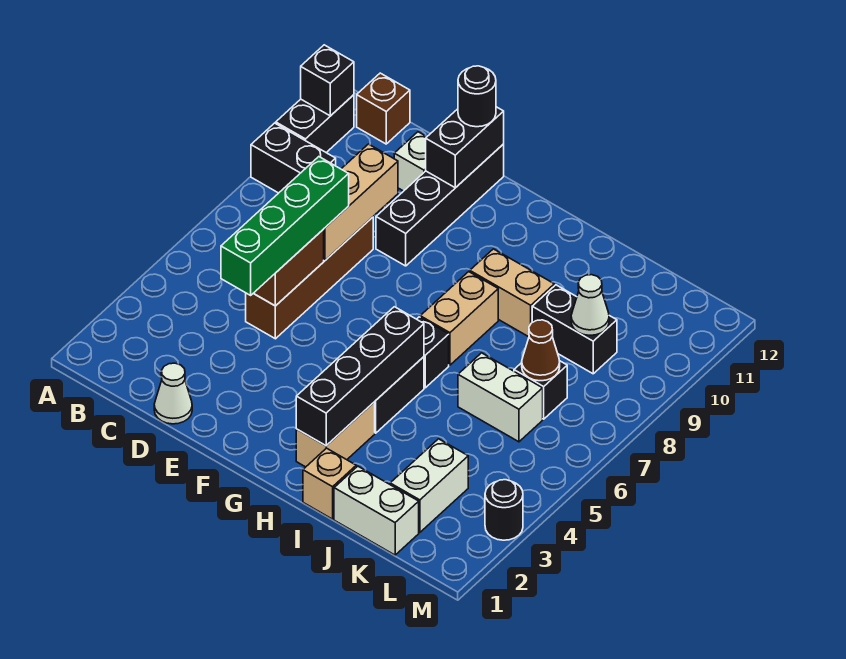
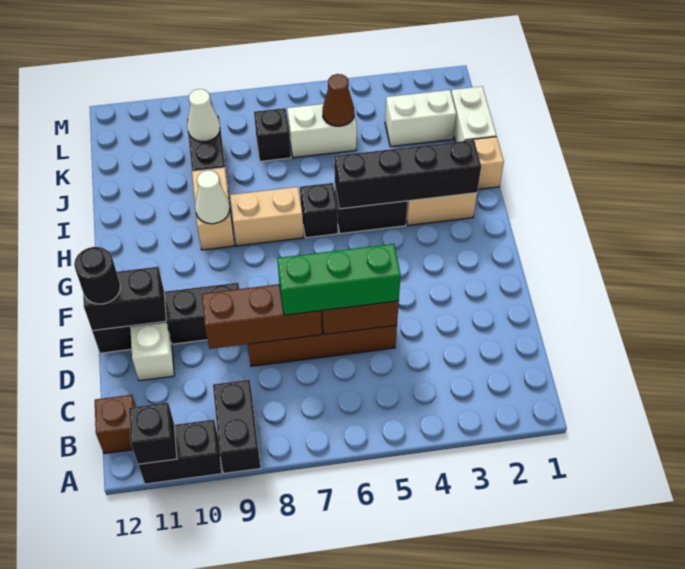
white 1x1 cone [154,363,192,424] -> white 1x1 cone moved to [195,170,230,224]
green 1x4 brick [221,157,349,295] -> green 1x3 brick [277,244,401,315]
tan 1x3 brick [324,144,398,260] -> brown 1x3 brick [202,284,322,349]
white 1x2 brick [458,353,543,442] -> white 1x2 brick turned to [287,104,357,158]
brown 1x1 cone [522,320,560,381] -> brown 1x1 cone moved to [322,74,354,126]
black 1x1 round brick [485,480,523,540] -> none

